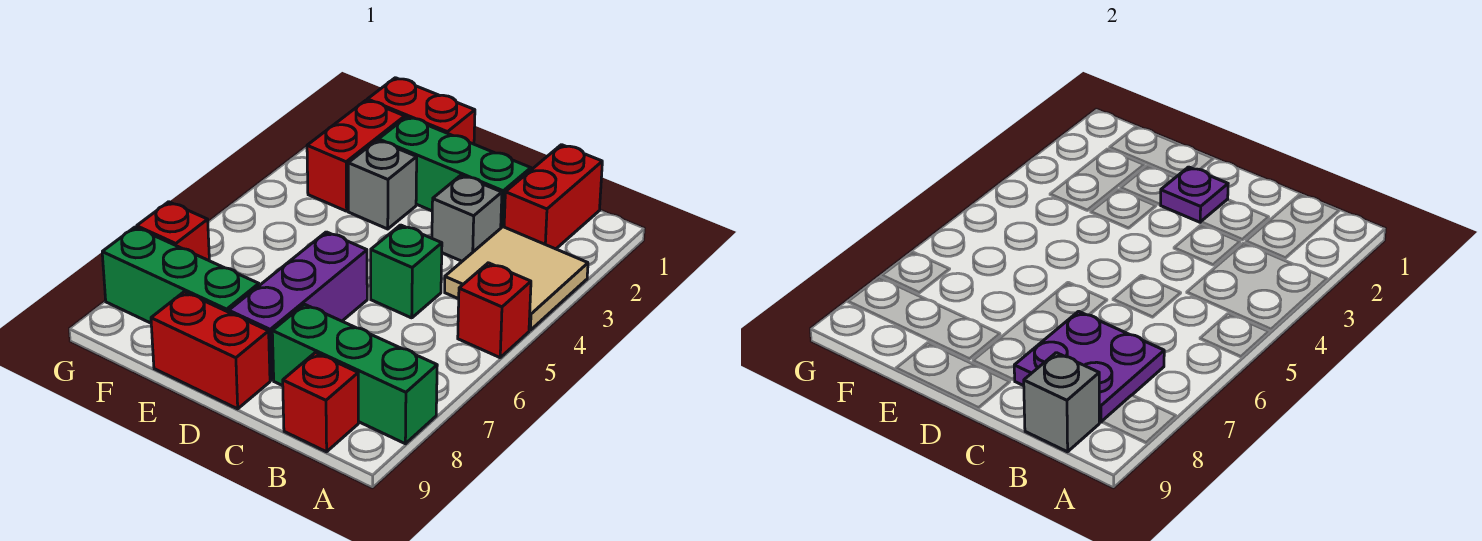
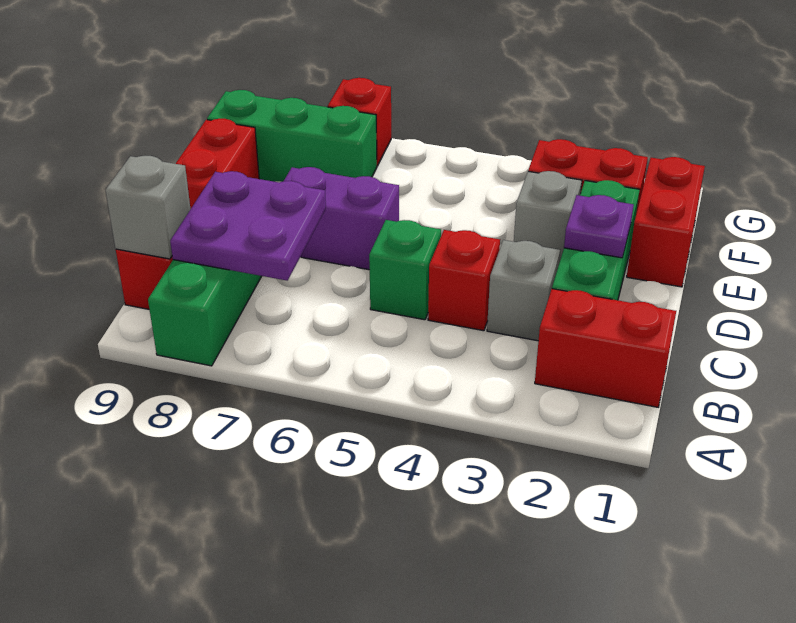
tan 2x2 tile [445,227,588,330] -> none
red 1x1 brick [458,263,531,358] -> red 1x1 brick moved to [428,230,500,331]
purple 1x3 brick [229,232,367,380] -> purple 1x2 brick [284,167,399,270]
green 1x3 brick [102,227,259,323] -> green 1x3 brick turned to [207,90,377,182]

